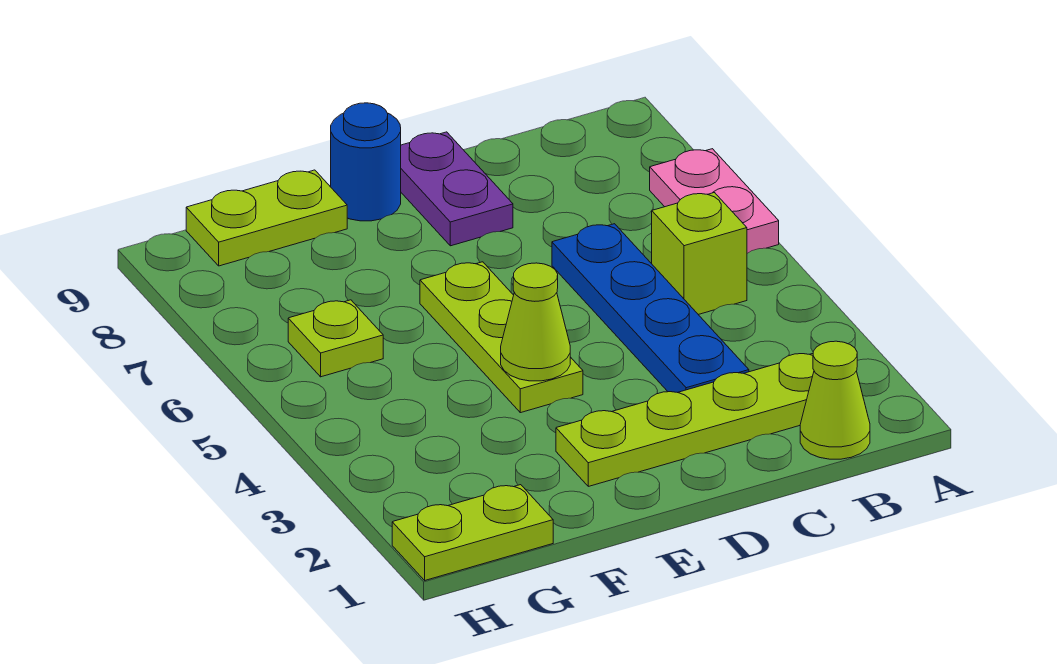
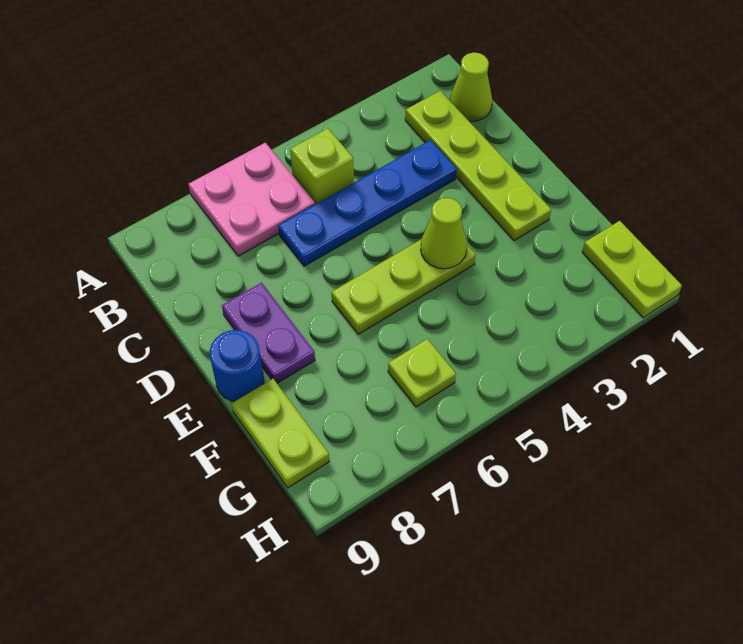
pink 1x2 plate [650,149,779,253] -> pink 2x2 plate [188,143,315,256]
purple 1x2 plate [401,132,513,246] -> purple 1x2 plate turned to [222,283,315,383]

